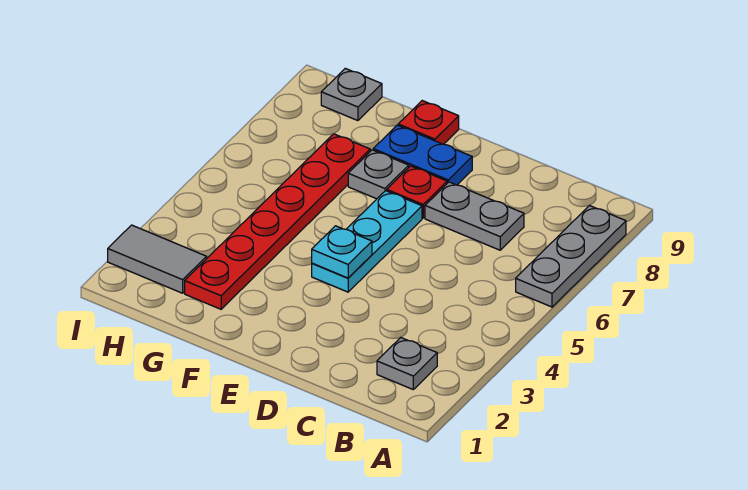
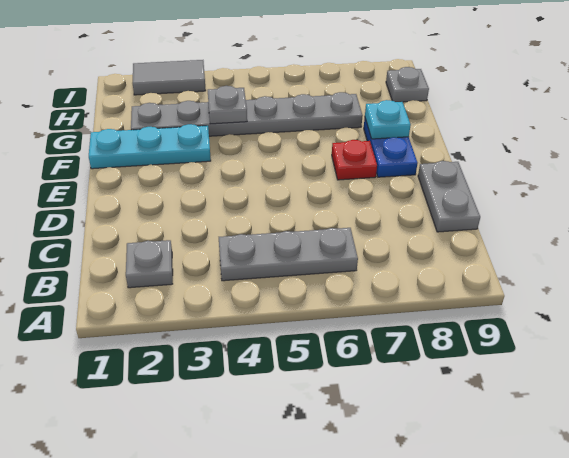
grey 1x3 plate [516,205,626,307] -> grey 1x3 plate moved to [219,228,358,281]
grey 1x2 plate [425,182,524,250] -> grey 1x2 plate moved to [418,161,480,232]
cyan 1x3 plate [312,191,422,292] -> cyan 1x3 plate moved to [89,124,211,169]
cyan 1x1 plate [312,226,372,278] -> cyan 1x1 plate moved to [365,100,411,139]
grey 1x1 plate [348,150,409,199] -> grey 1x1 plate moved to [208,86,247,124]
red 1x1 plate [398,101,459,144] -> none
red 1x6 plate [185,134,370,309] -> grey 1x6 plate [131,92,363,136]
grey 1x2 tile [108,225,207,293] -> grey 1x2 tile turned to [133,60,206,95]

